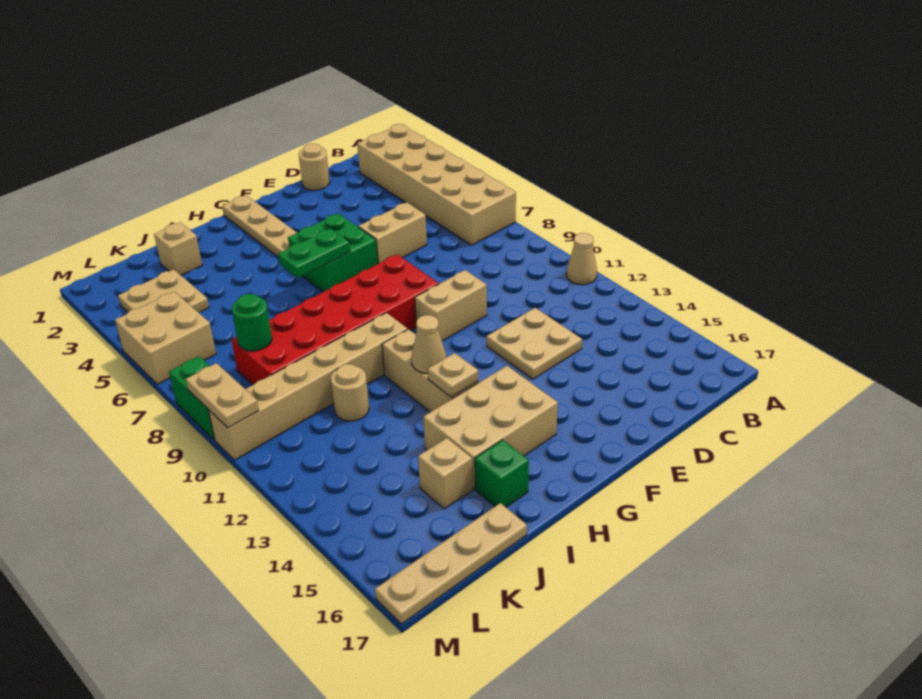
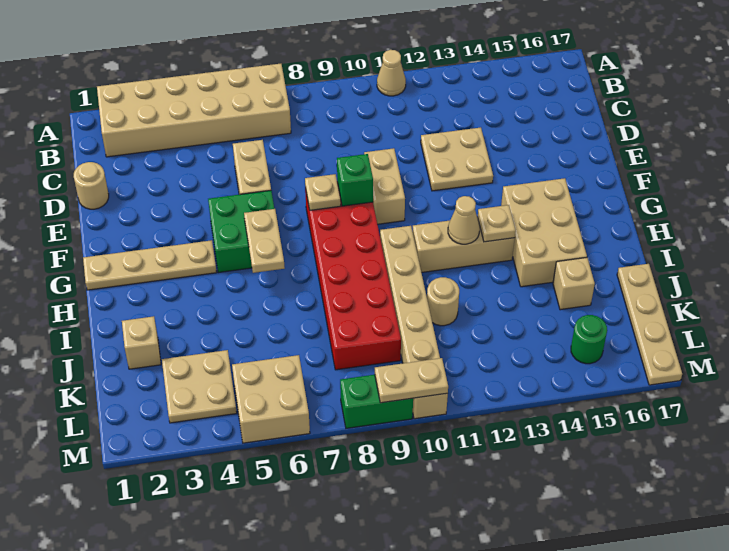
none -> tan 1x1 plate [305,174,341,210]
green 1x2 plate [278,228,350,278] -> tan 1x2 plate [244,209,285,273]
green 1x1 brick [475,440,529,507] -> green 1x1 brick moved to [337,154,373,206]
green 1x1 round brick [232,294,272,351] -> green 1x1 round brick moved to [571,315,607,364]

